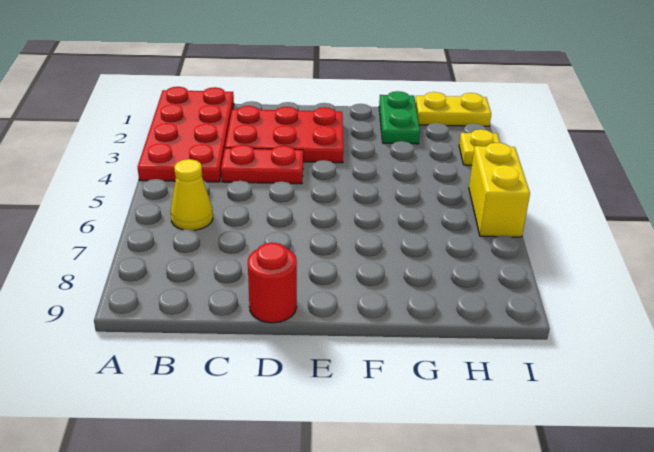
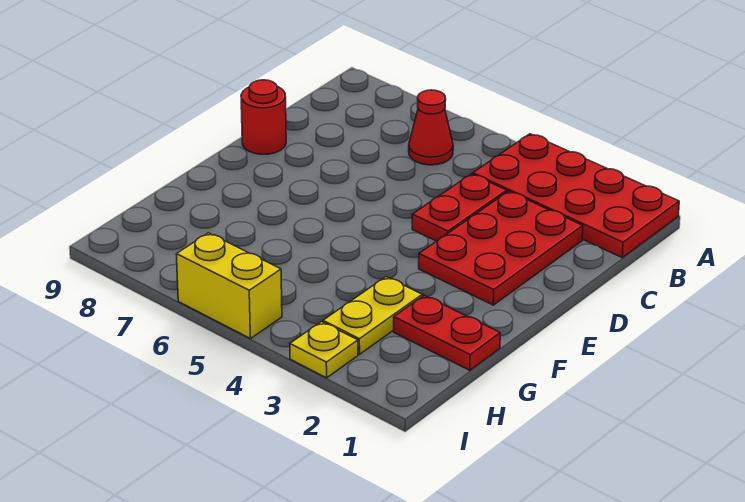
yellow 1x1 cone [171,159,213,230] -> red 1x1 cone [409,90,453,165]
green 1x2 plate [379,91,420,144] -> red 1x2 plate [394,295,500,370]
yellow 1x2 plate [415,92,491,126] -> yellow 1x2 plate moved to [323,277,422,354]

